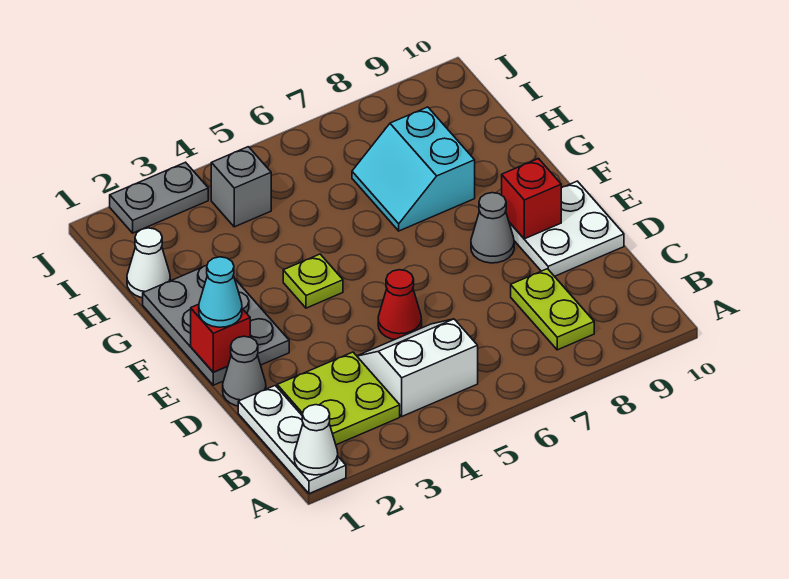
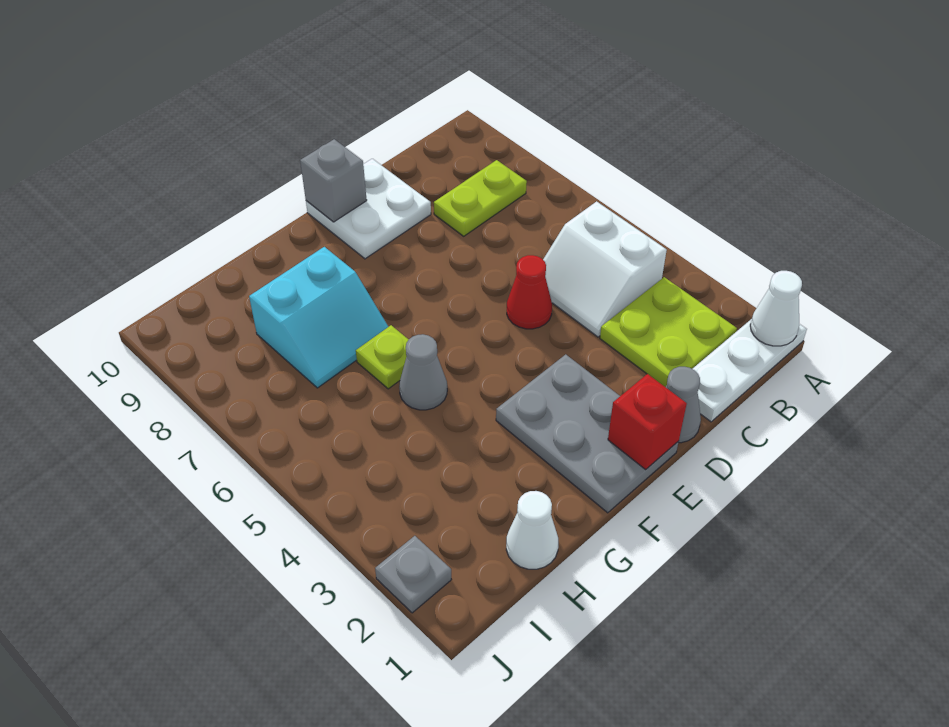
grey 2x3 plate [143,265,289,385] -> grey 2x3 plate turned to [496,354,679,513]
cyan 1x1 cone [199,257,242,327] -> none
grey 1x1 cone [471,193,514,263] -> grey 1x1 cone moved to [399,334,447,410]
red 1x1 brick [502,159,561,239] -> none
lime 1x1 plate [283,254,343,308] -> lime 1x1 plate moved to [356,325,409,389]
grey 1x1 brick [211,147,271,227] -> grey 1x1 brick moved to [300,139,367,222]
grey 1x2 plate [110,162,208,233] -> grey 1x1 plate [375,536,452,613]

